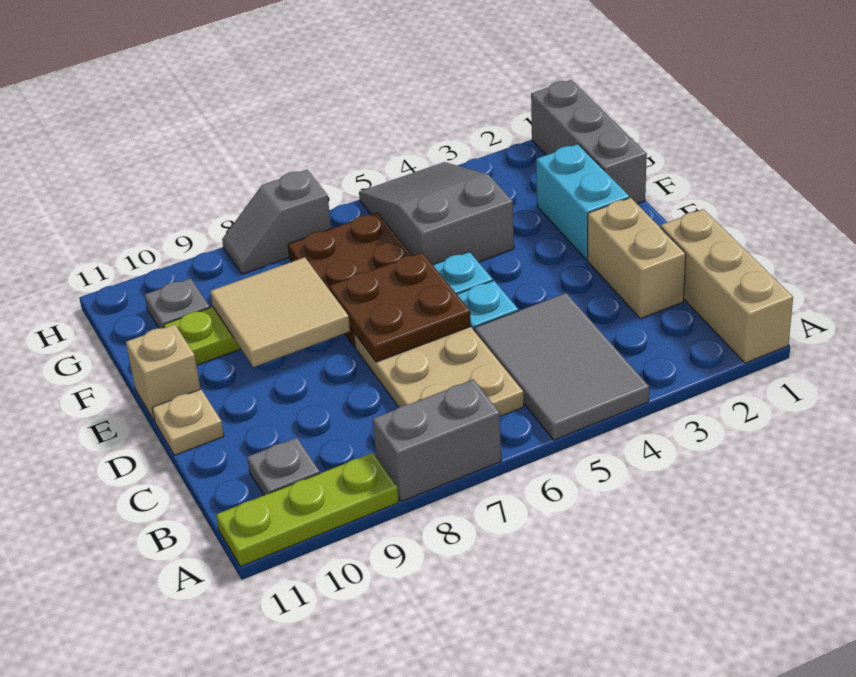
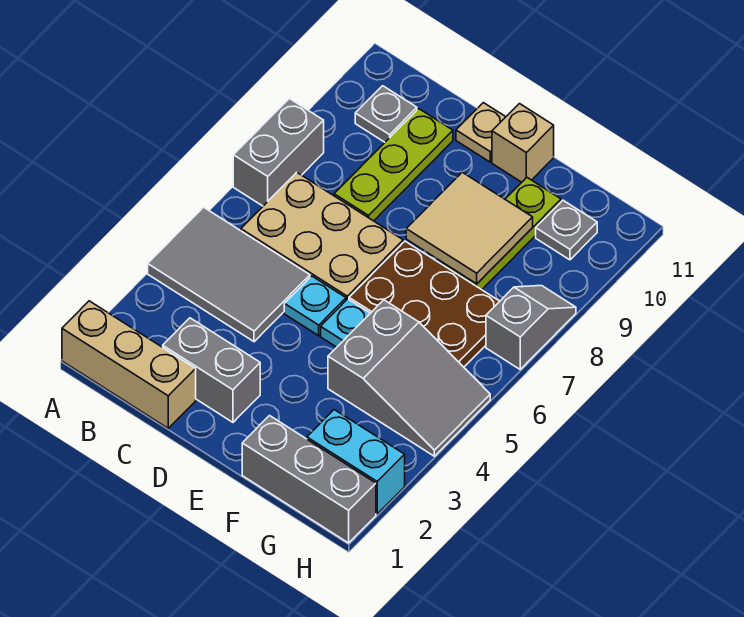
lime 1x3 plate [216,453,399,567] -> lime 1x3 plate moved to [334,109,453,221]
tan 1x2 brick [587,198,686,319] -> grey 1x2 brick [163,318,260,422]
brown 2x2 plate [329,252,471,362] -> none
cyan 1x2 brick [536,144,629,260] -> cyan 1x2 brick moved to [307,410,405,514]

